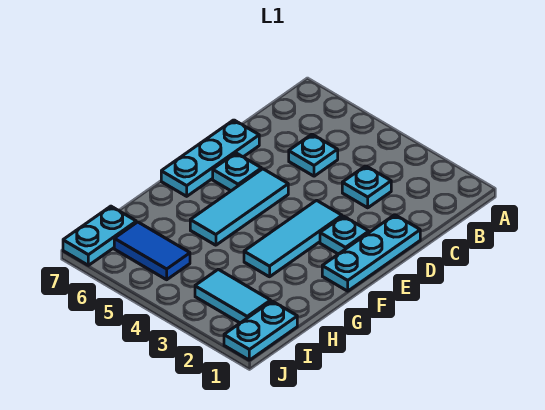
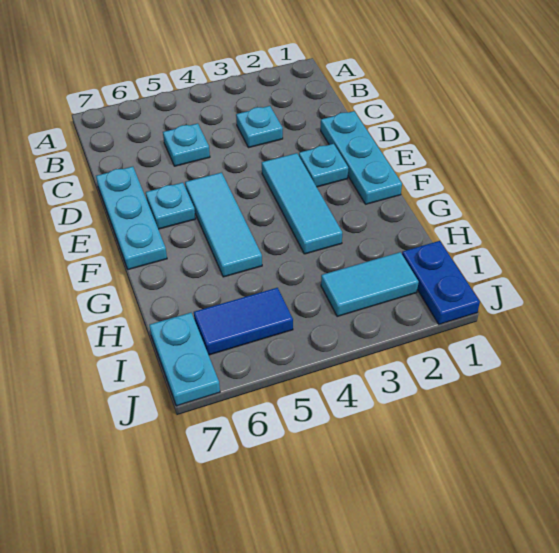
cyan 1x2 plate [224,301,297,360] -> blue 1x2 plate [402,241,480,324]

